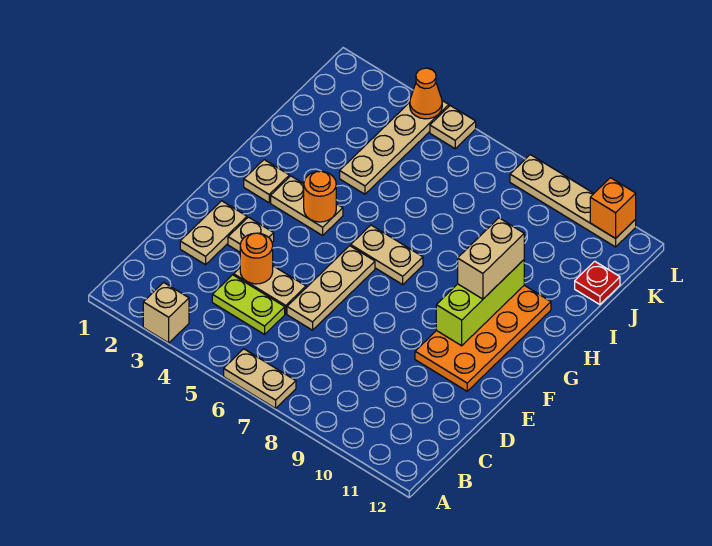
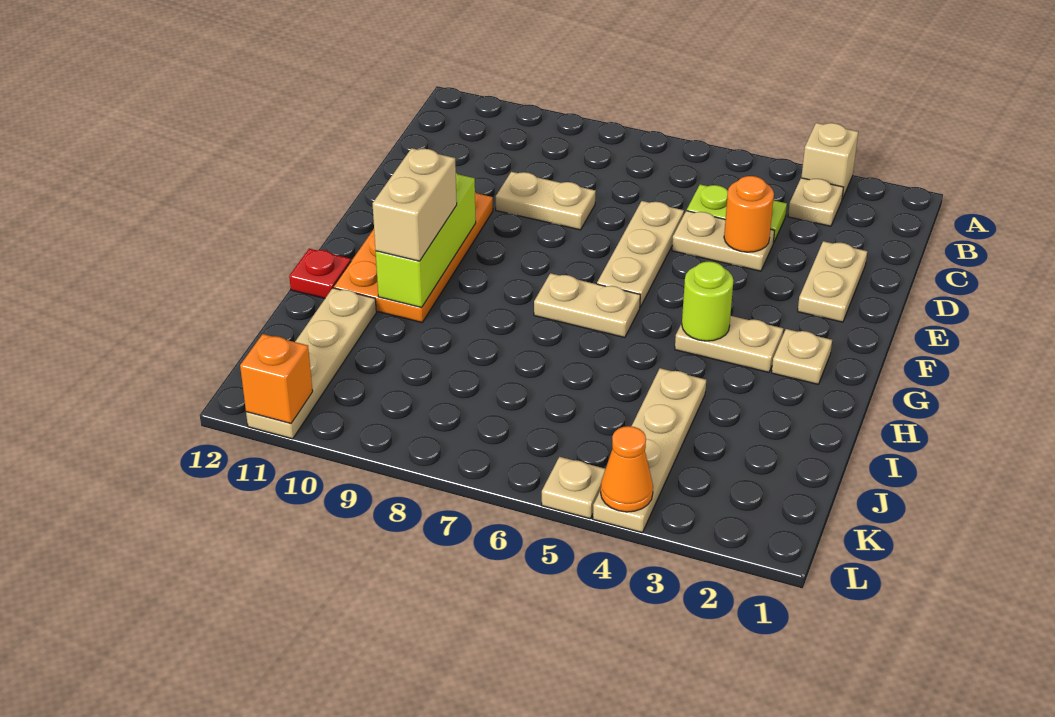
tan 1x2 plate [224,349,296,408] -> tan 1x2 plate moved to [496,172,596,230]
tan 1x1 plate [228,217,274,252] -> tan 1x1 plate moved to [788,178,844,226]
orange 1x1 round brick [304,171,336,222] -> lime 1x1 round brick [682,261,733,341]
red 1x1 plate [575,261,620,305] -> red 1x1 plate moved to [289,249,351,298]
tan 1x4 plate [510,155,636,247] -> tan 1x4 plate turned to [246,288,376,439]

